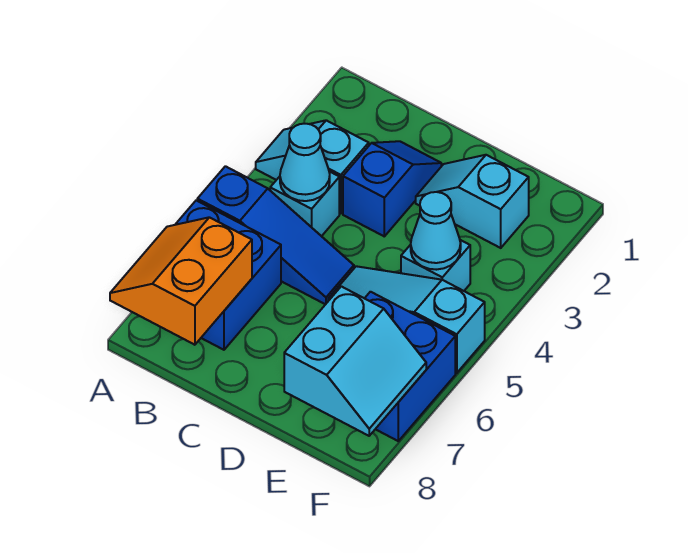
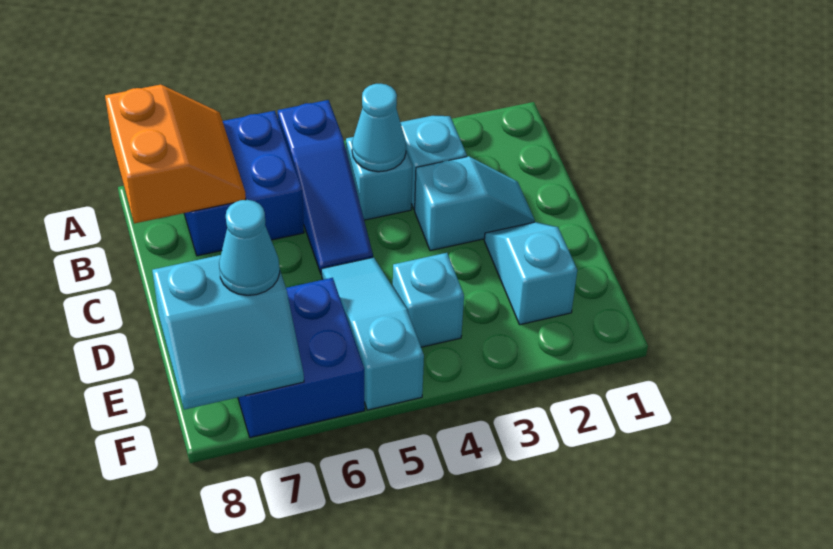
orange 2x2 slope [110,217,252,345] -> orange 2x2 slope turned to [105,85,246,223]
blue 1x2 slope [343,141,441,236] -> cyan 1x2 slope [415,156,535,251]
cyan 1x1 cone [411,192,461,270] -> cyan 1x1 cone moved to [219,200,280,295]

